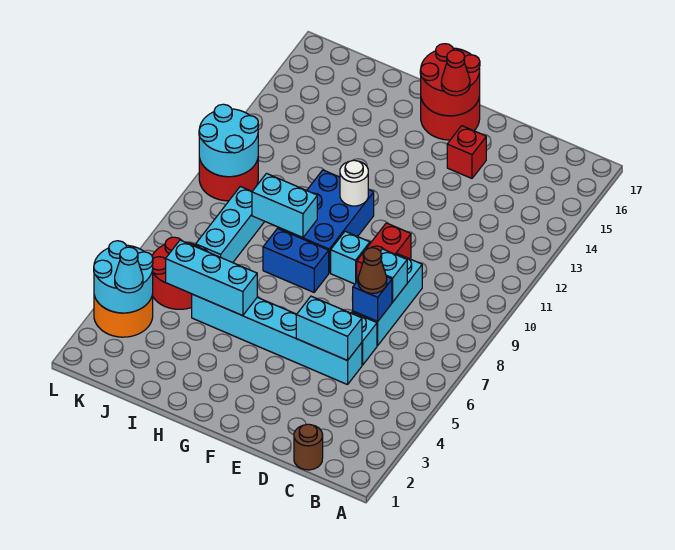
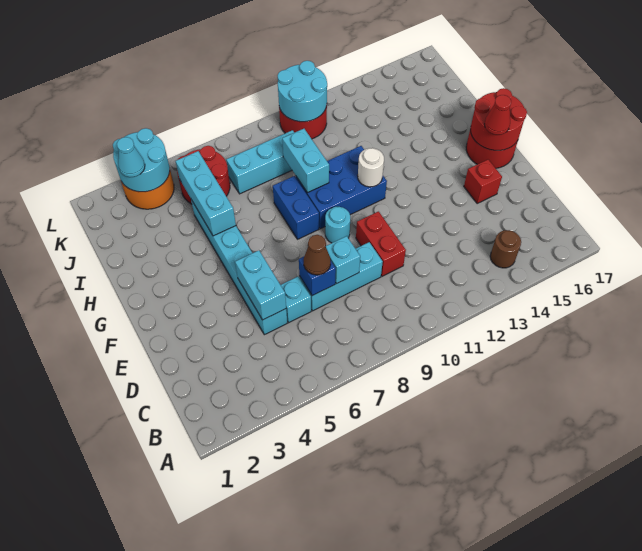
brown 1x1 round brick [294,424,323,470] -> brown 1x1 round brick moved to [490,230,521,268]
red 1x2 brick [357,223,411,281] -> red 1x2 brick turned to [356,212,406,276]
cyan 1x1 brick [331,231,370,284] -> cyan 1x1 round brick [325,207,350,243]

